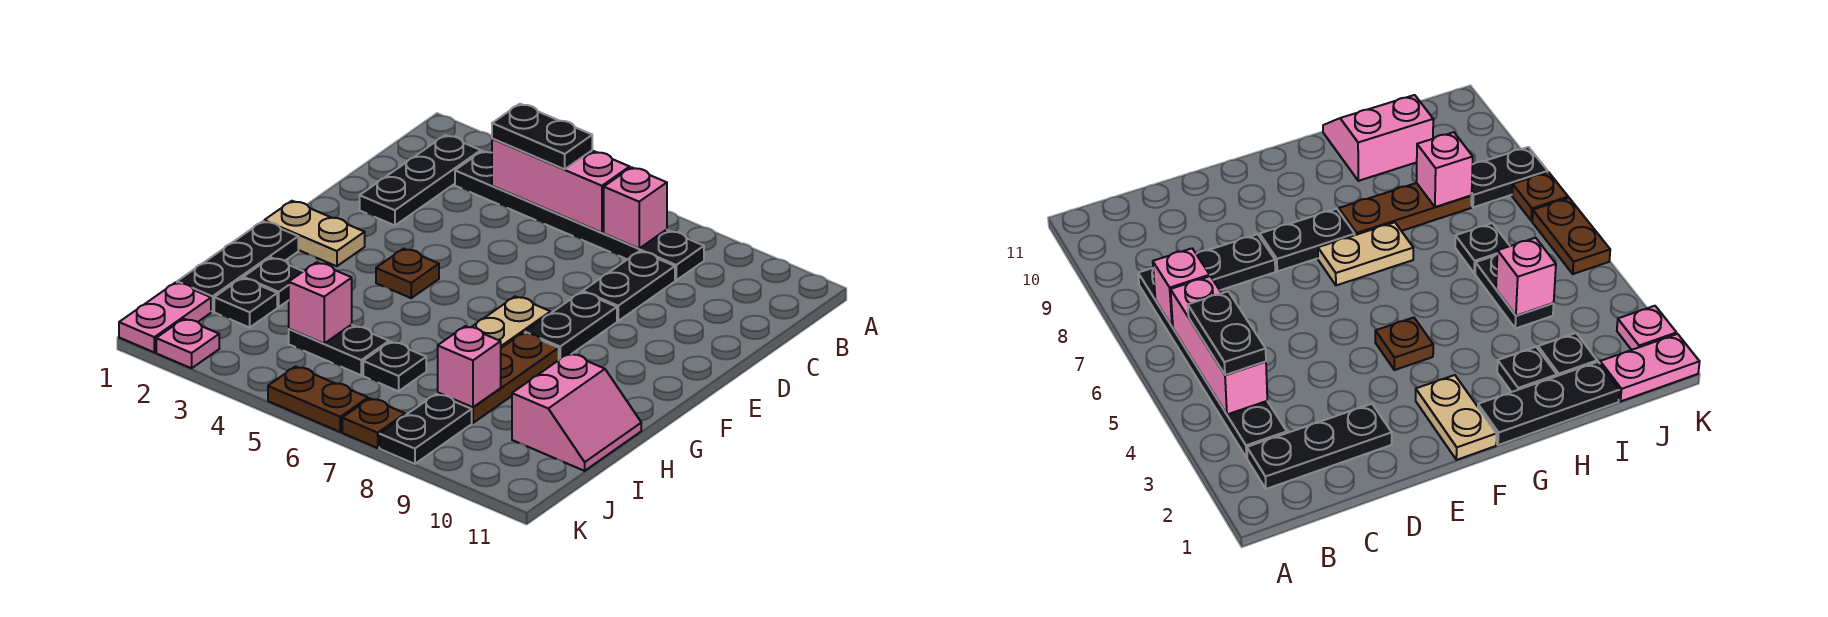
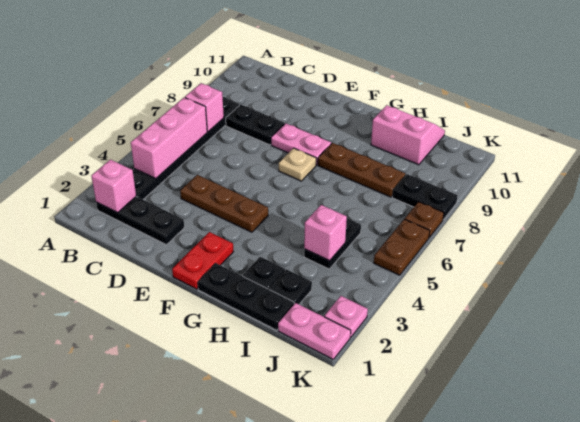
black 1x2 plate [492,104,592,169] -> none
black 1x2 plate [525,292,617,360] -> pink 1x2 plate [271,123,331,165]
tan 1x2 plate [264,201,365,266] -> red 1x2 plate [172,232,234,289]
brown 1x1 plate [376,249,439,298] -> brown 1x3 plate [180,175,268,232]
tan 1x2 plate [472,296,551,348] -> tan 1x1 plate [279,148,316,181]
black 1x1 plate [363,342,426,391] -> none
pink 1x1 brick [438,326,501,407] -> pink 1x1 brick moved to [91,160,136,213]

